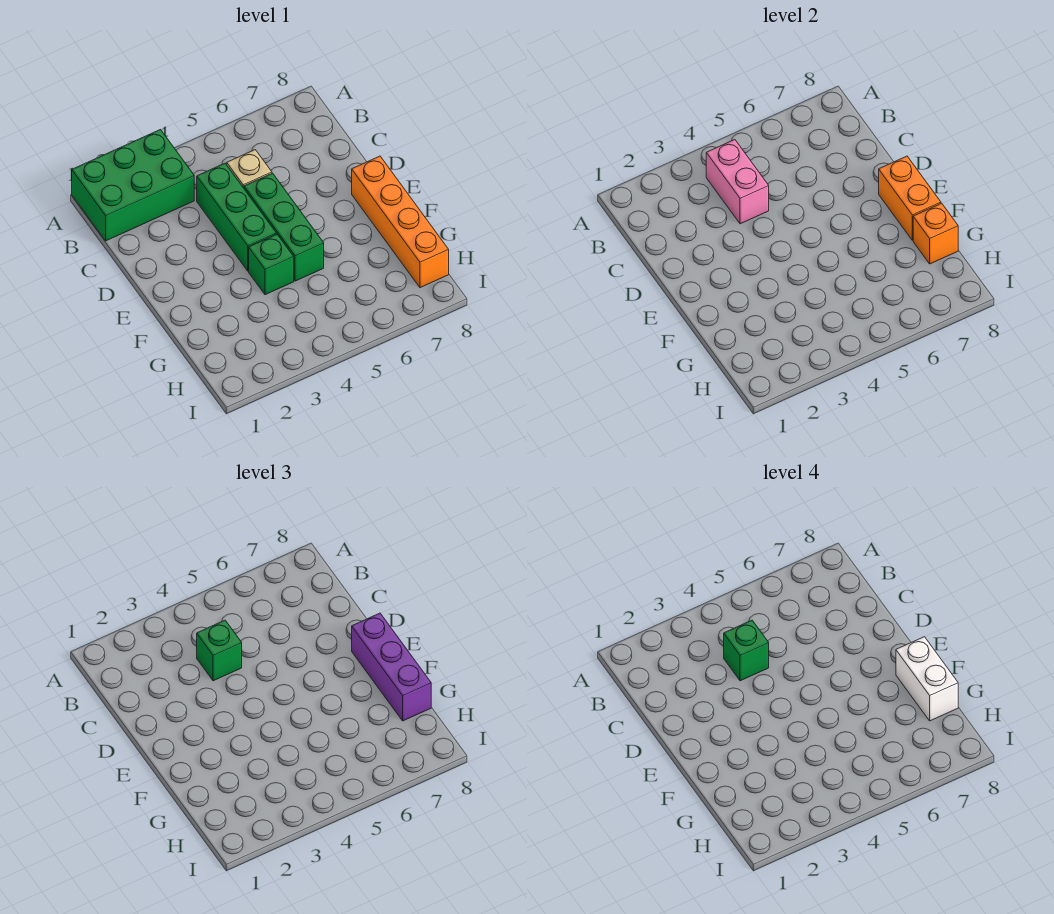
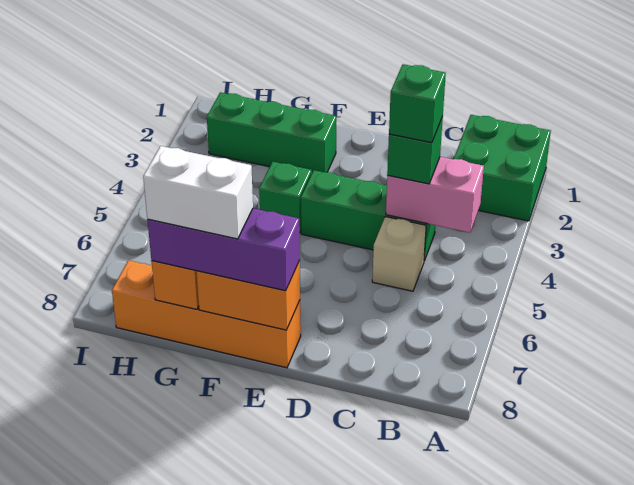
green 2x3 brick [72,130,194,241] -> green 2x2 brick [454,115,551,221]
green 1x3 brick [244,173,324,281] -> green 1x3 brick moved to [207,92,337,172]

